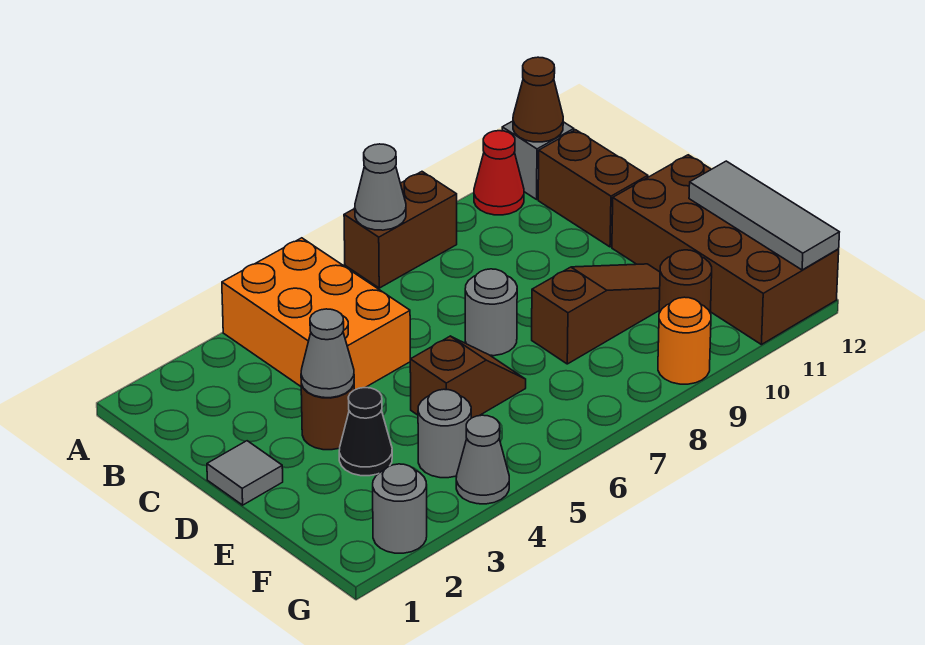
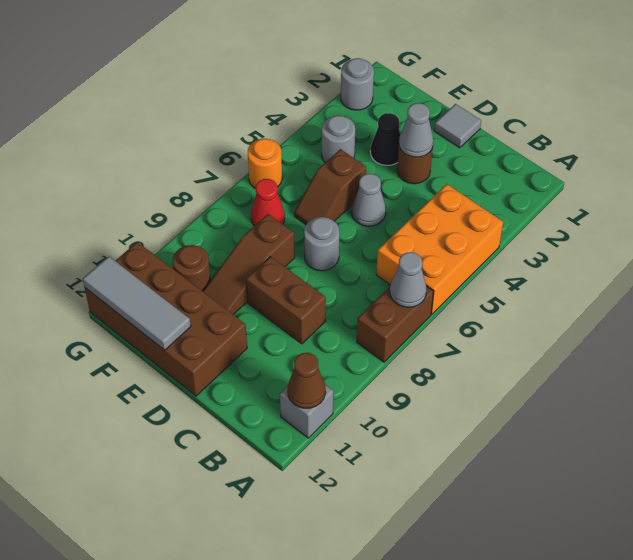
orange 2x3 brick [222,238,410,390] -> orange 2x3 brick turned to [376,184,503,314]
red 1x1 cone [474,131,524,215] -> red 1x1 cone moved to [251,179,285,226]
brown 1x2 brick [538,130,648,247] -> brown 1x2 brick moved to [246,257,326,344]
grey 1x1 cone [456,415,509,504] -> grey 1x1 cone moved to [352,174,386,226]
orange 1x1 round brick [658,297,711,384] -> orange 1x1 round brick moved to [248,139,282,189]

